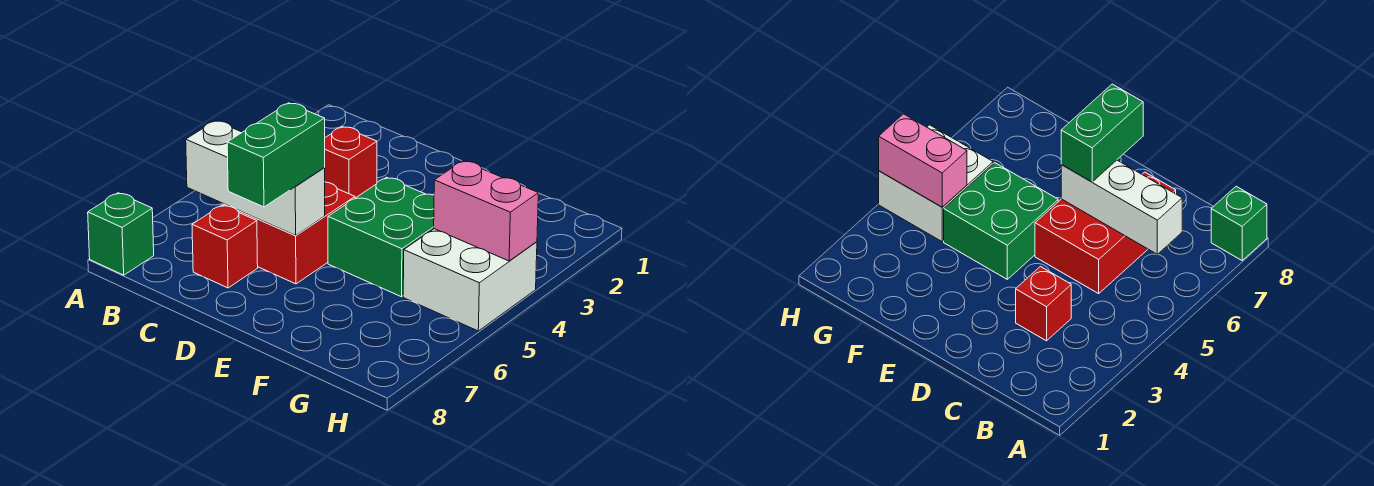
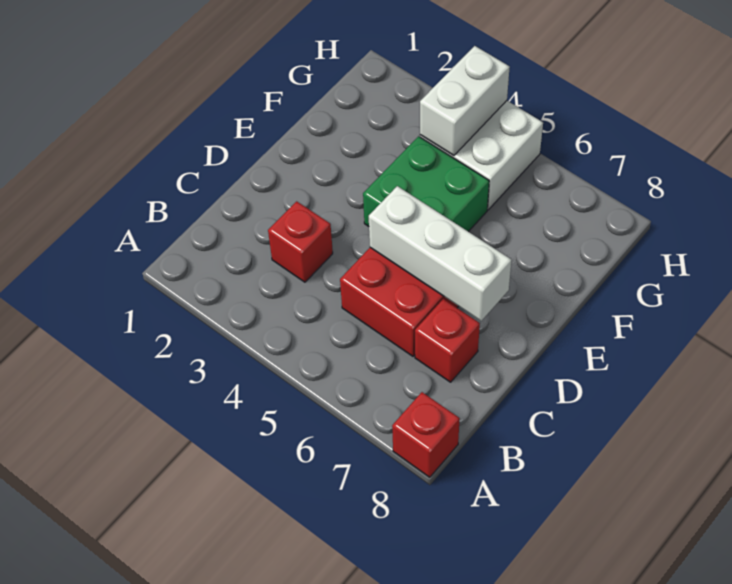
green 1x1 brick [88,193,154,275] -> red 1x1 brick [392,392,460,477]
white 1x3 brick [186,121,325,235] -> white 1x3 brick turned to [369,186,512,321]
green 1x2 brick [227,103,325,207] -> none
pink 1x2 brick [434,161,538,261] -> white 1x2 brick [420,46,510,156]

